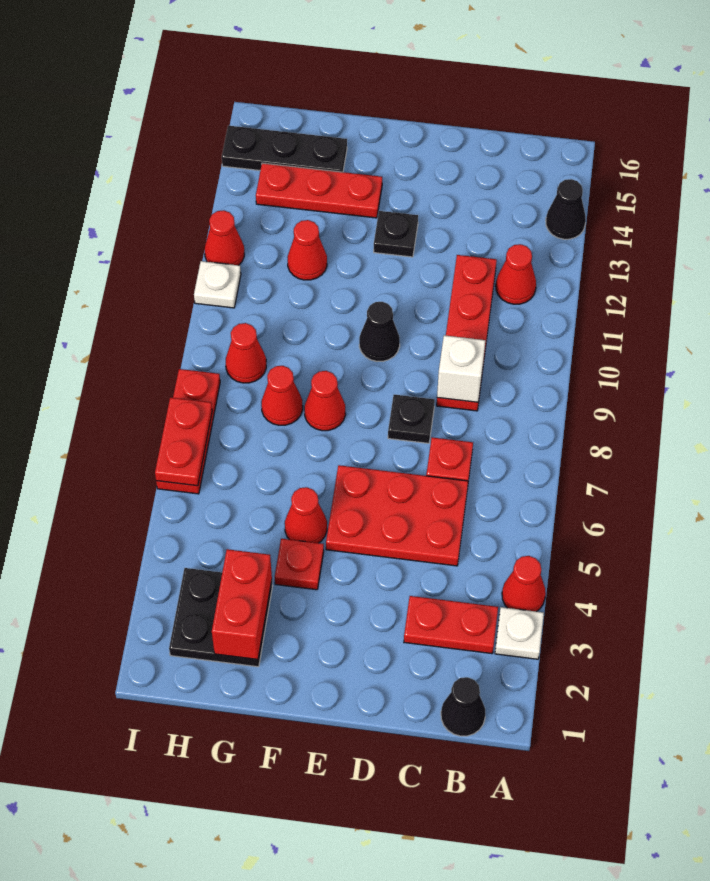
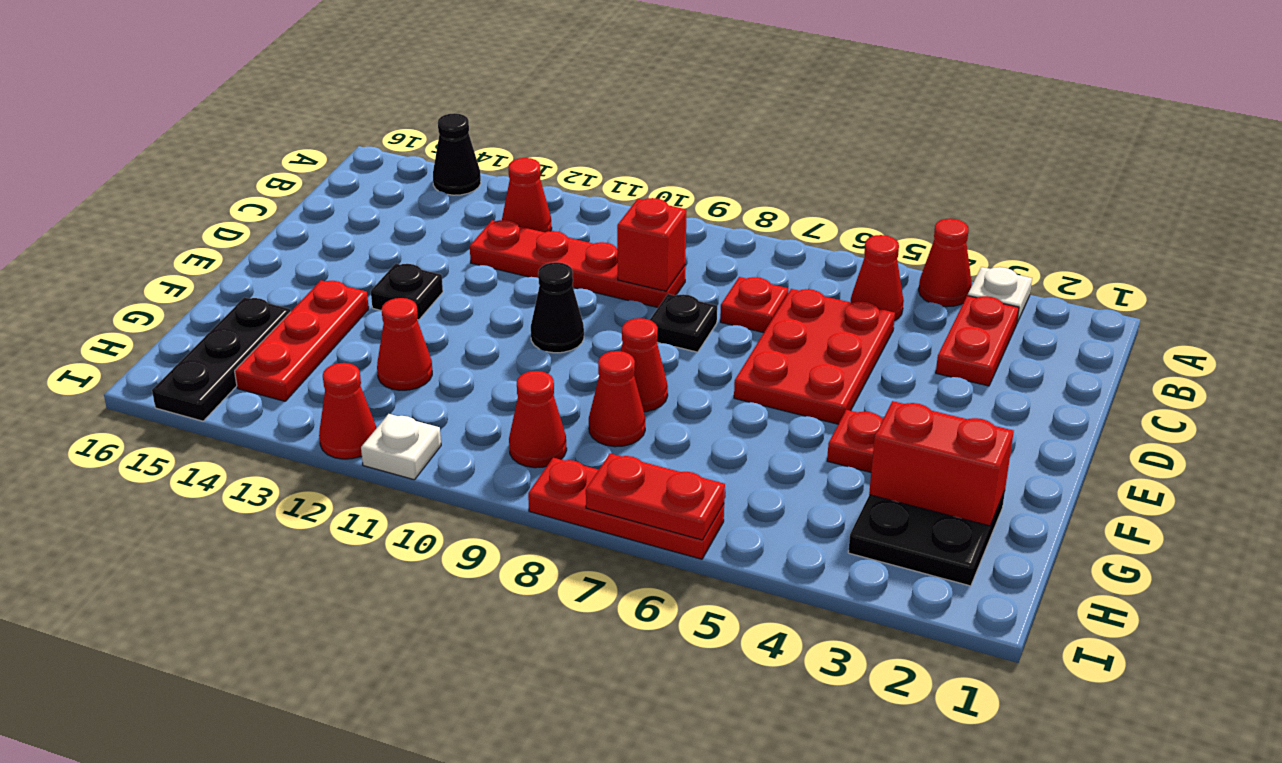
black 1x1 cone [441,677,485,736] -> none
white 1x1 brick [437,335,485,402] -> red 1x1 brick [617,198,686,291]
red 1x1 cone [285,487,327,543] -> red 1x1 cone moved to [851,235,904,321]

